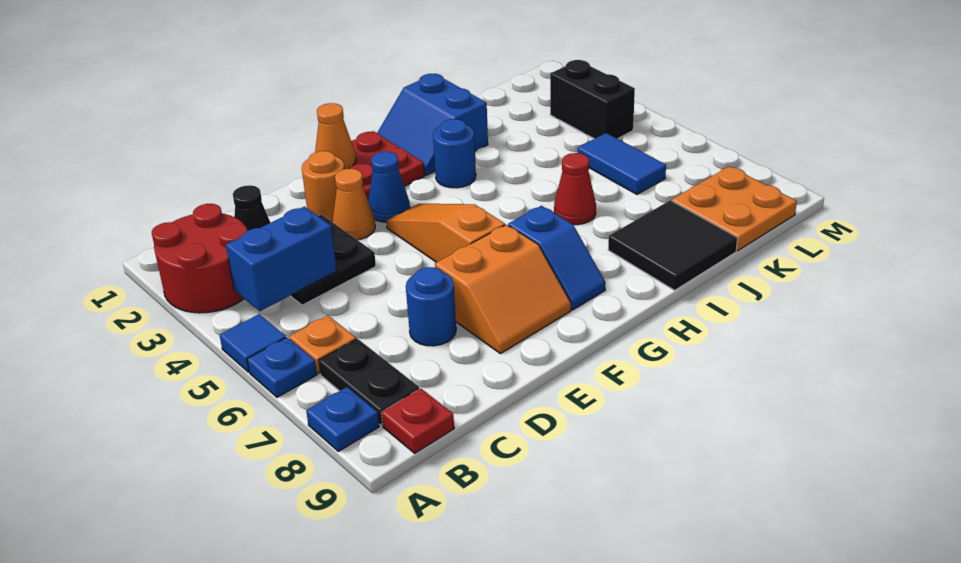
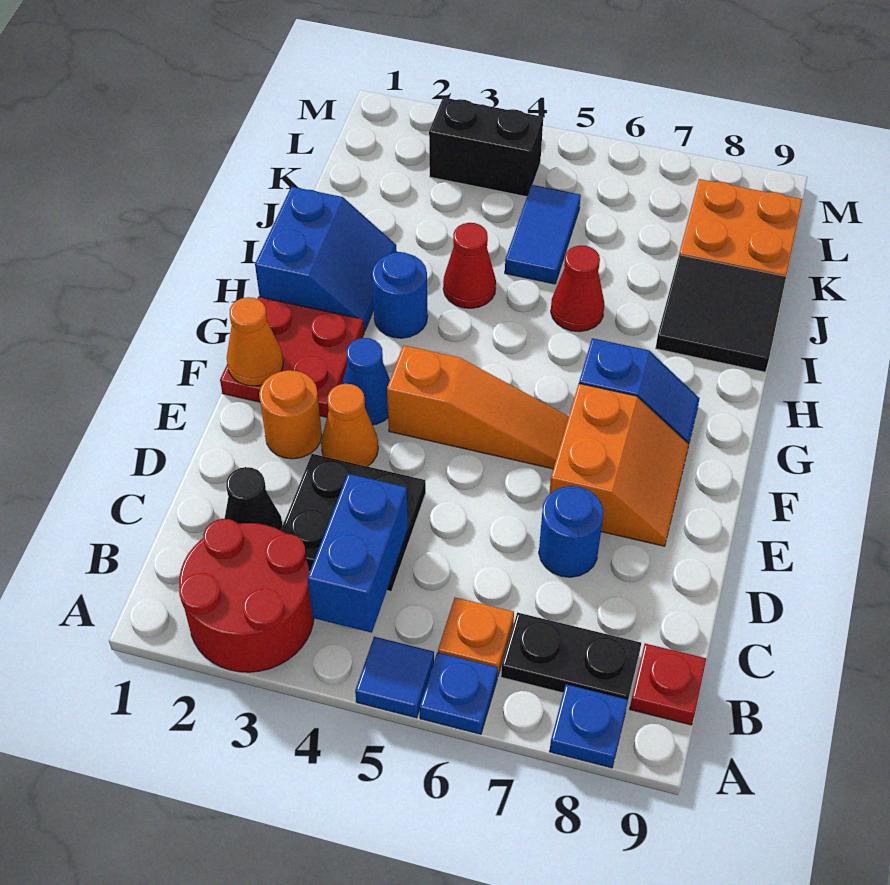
orange 1x3 slope [386,204,505,262] -> orange 1x3 slope turned to [387,345,569,469]
blue 2x2 slope [377,74,488,175] -> blue 2x2 slope turned to [255,187,396,331]
none -> red 1x1 cone [443,223,496,308]
blue 1x2 tile [578,133,666,194] -> blue 1x2 tile turned to [505,185,581,284]

